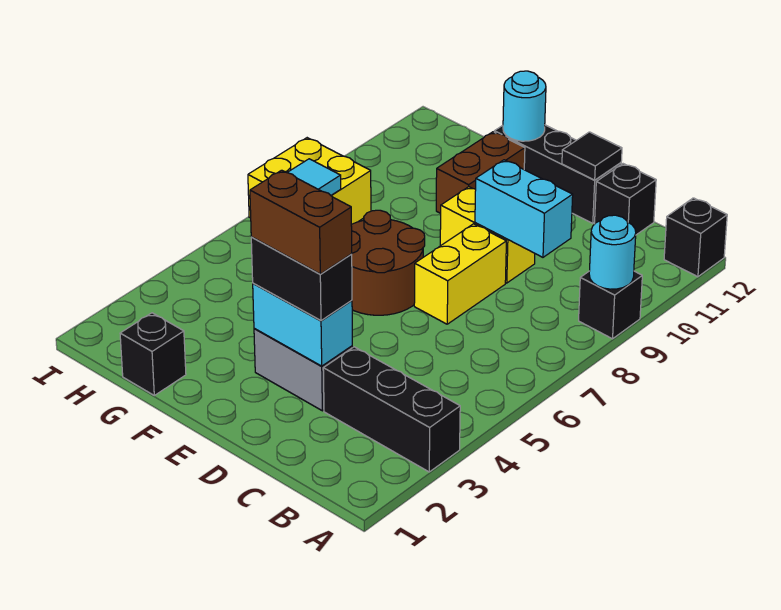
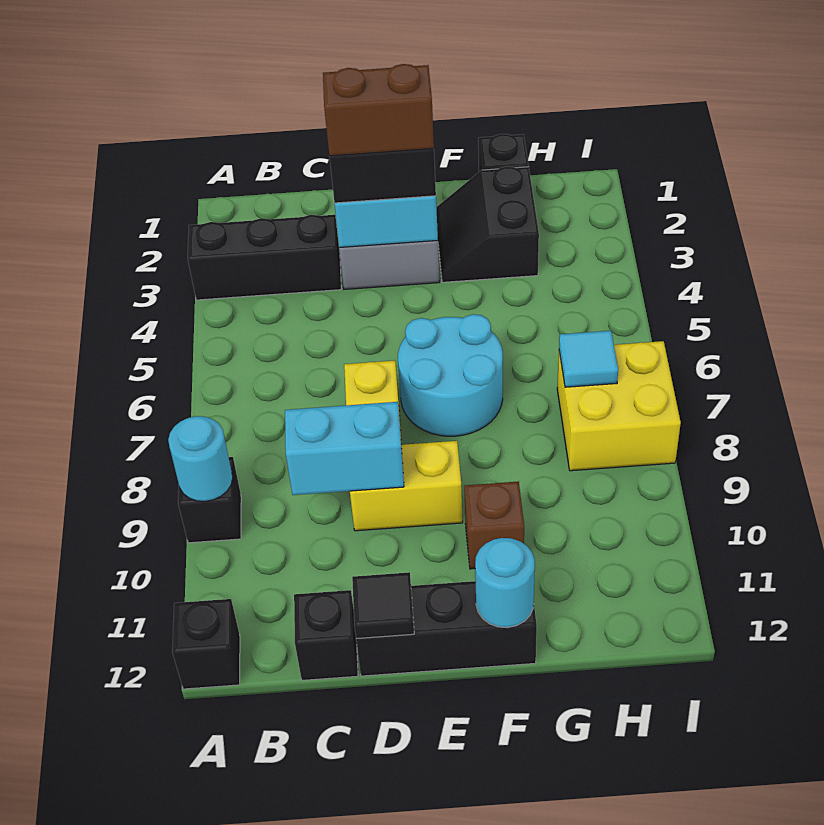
brown 2x2 round brick [351,210,425,315] -> cyan 2x2 round brick [398,314,503,436]
none -> black 2x2 slope [437,167,539,282]
brown 1x2 brick [436,132,525,213] -> brown 1x1 brick [464,481,524,569]

